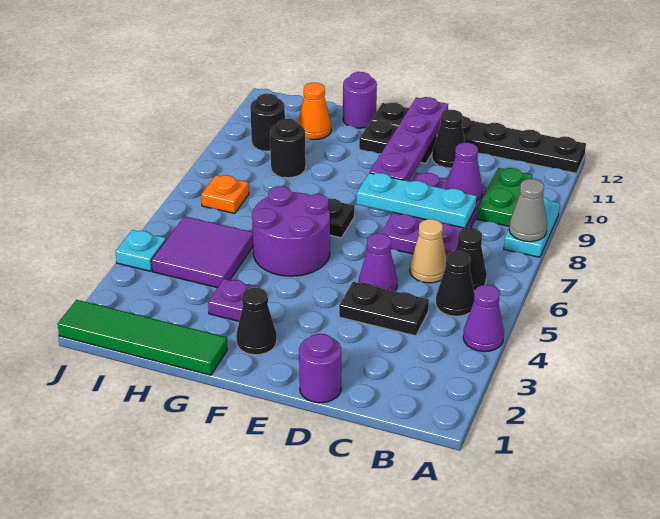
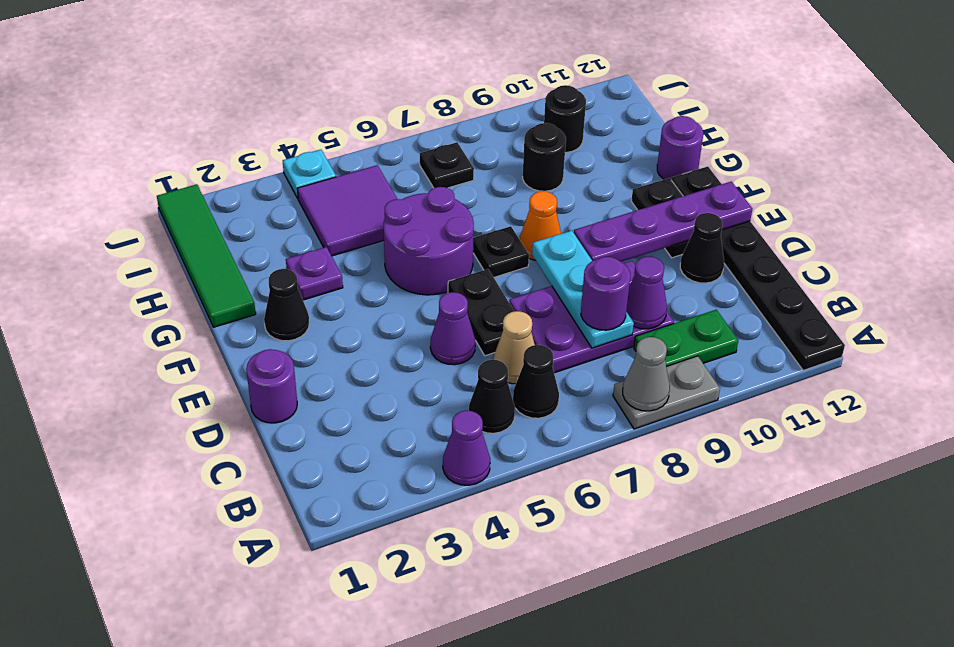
cyan 1x2 plate [504,197,560,257] -> grey 1x2 plate [613,356,720,429]
black 1x2 plate [339,282,429,336] -> black 1x2 plate moved to [448,269,514,356]
none -> purple 1x1 round brick [581,257,630,330]
orange 1x1 cone [298,83,331,140] -> orange 1x1 cone moved to [520,191,561,260]
orange 1x1 plate [201,175,249,214] -> black 1x1 plate [420,142,474,188]

